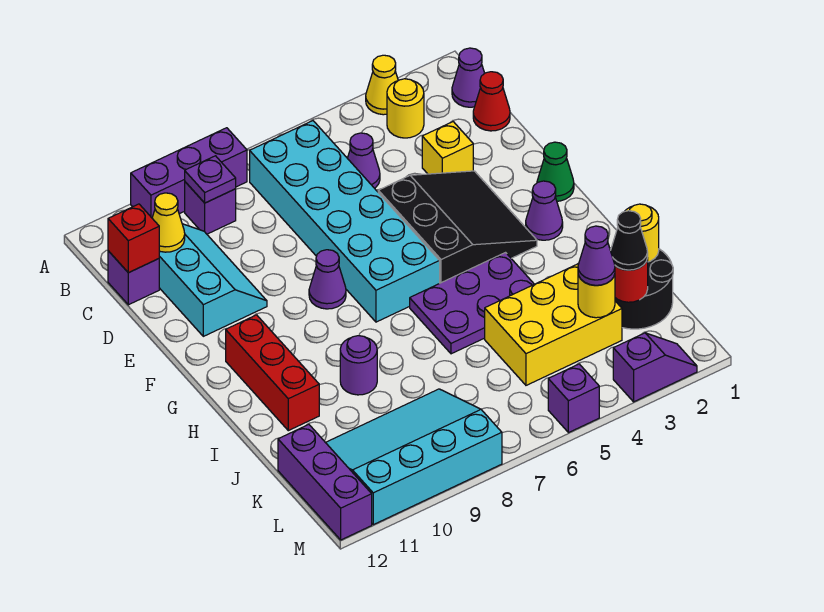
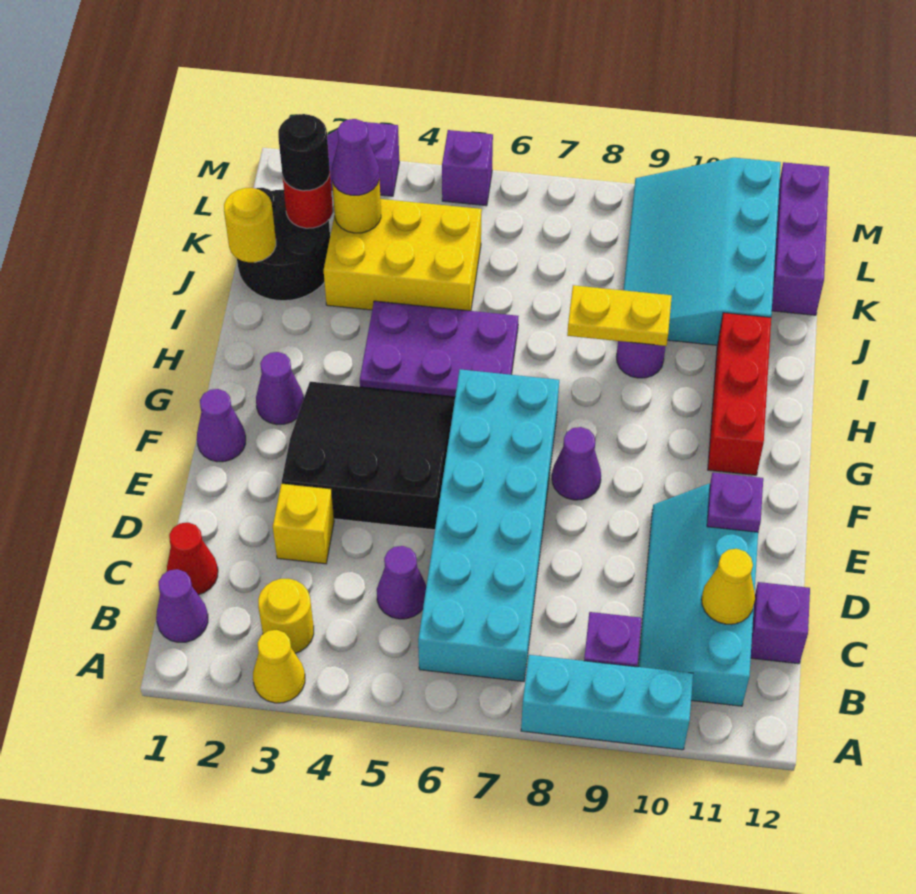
purple 1x3 brick [131,128,247,218] -> cyan 1x3 brick [521,655,693,750]
purple 1x1 plate [185,156,236,203] -> purple 1x1 plate moved to [707,473,763,532]
cyan 2x3 slope [159,224,267,336] -> cyan 2x4 slope [638,484,758,706]
red 1x1 brick [108,204,159,273] -> none
black 3x3 slope [378,171,537,283] -> black 3x3 slope turned to [282,382,455,530]
green 1x1 cone [537,142,574,201] -> purple 1x1 cone [197,389,246,462]
none -> yellow 1x2 plate [567,285,672,346]
black 1x1 cone [611,211,648,270] -> black 1x1 round brick [278,114,330,191]
cyan 3x4 slope [325,389,502,525] -> cyan 3x4 slope turned to [624,158,781,345]

